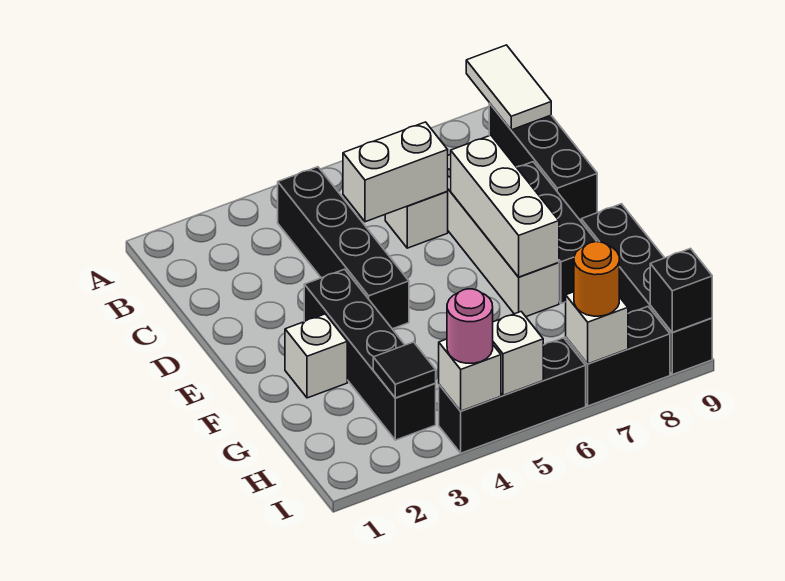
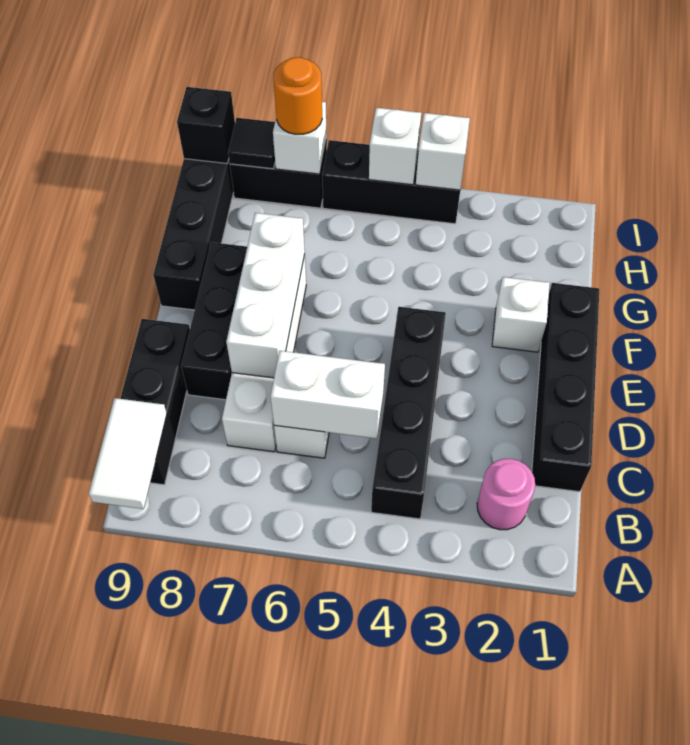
black 1x4 brick [304,269,436,440] -> black 1x4 brick moved to [532,283,599,492]
black 1x1 tile [373,342,436,398] -> black 1x1 tile moved to [228,118,275,169]
pink 1x1 round brick [447,289,493,363] -> pink 1x1 round brick moved to [477,459,535,530]

